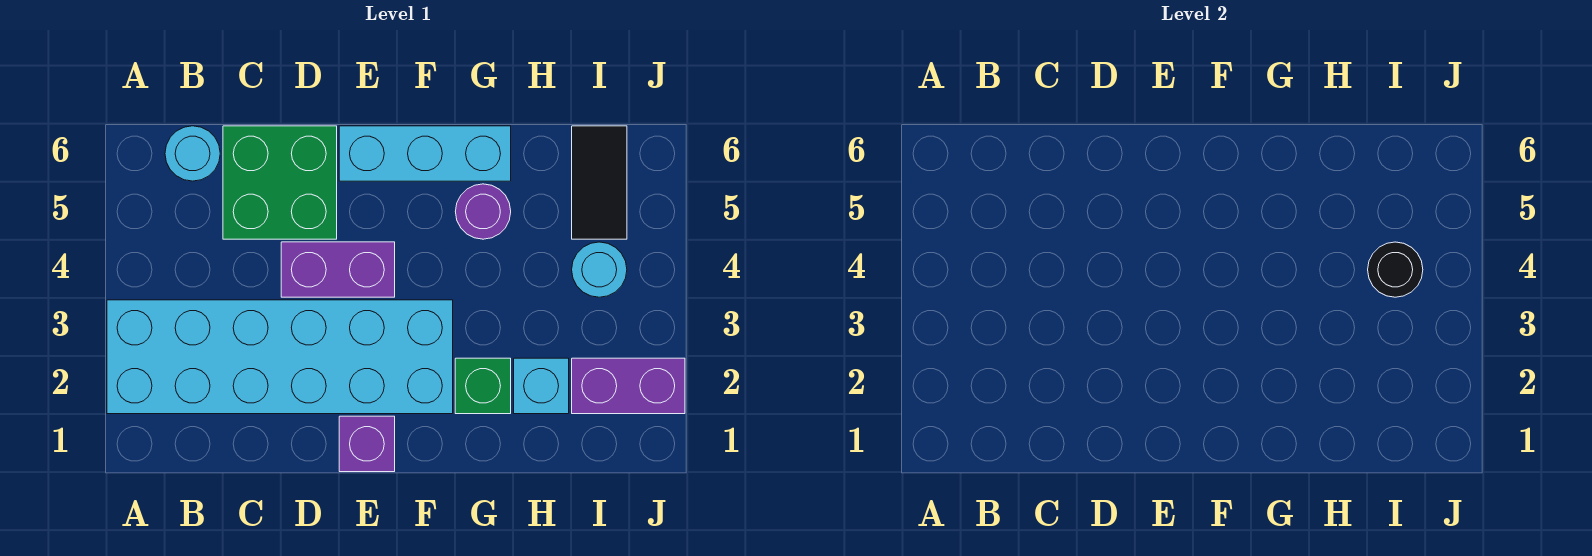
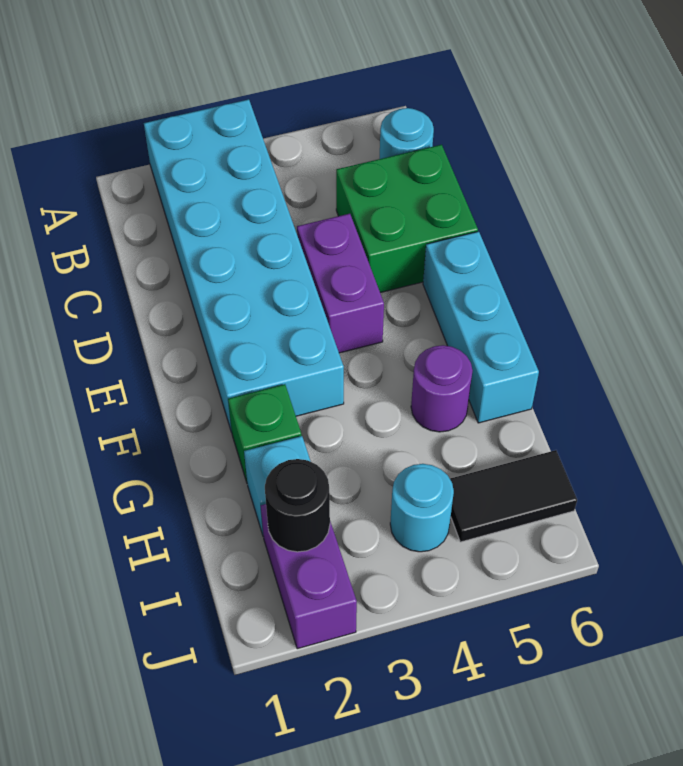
purple 1x1 brick [339,416,395,472] -> none
black 1x1 round brick [1368,242,1423,297] -> black 1x1 round brick moved to [265,459,330,552]

